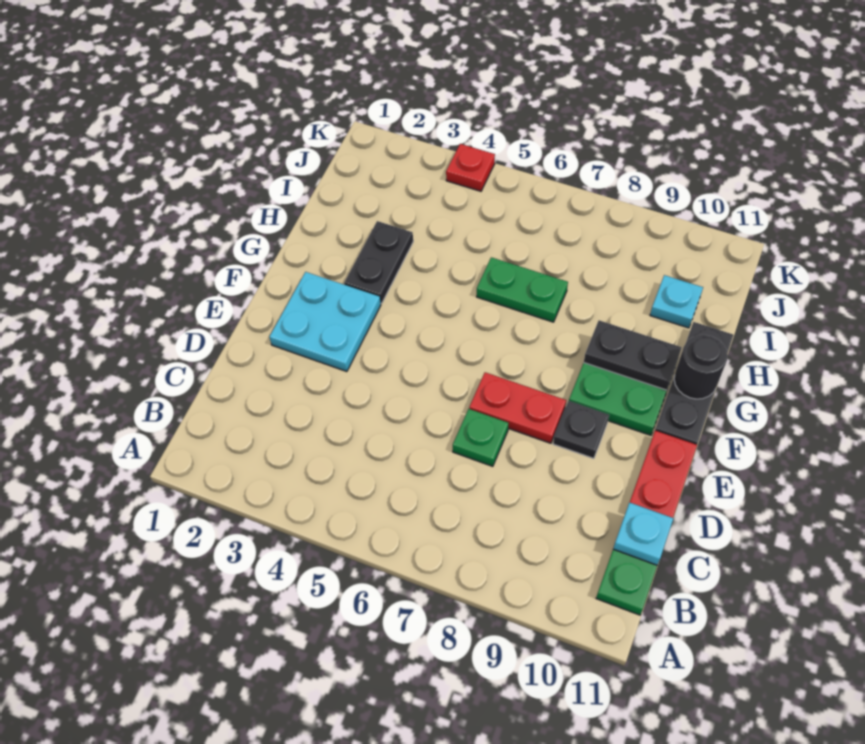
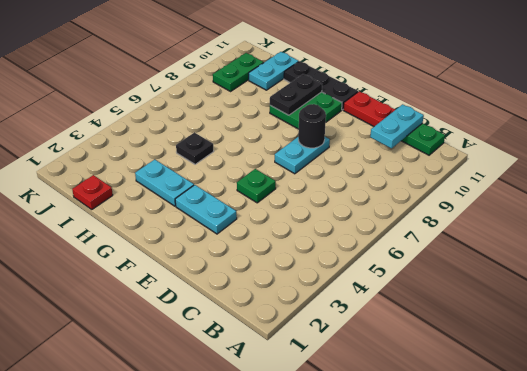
cyan 1x1 plate [613,503,674,565] -> cyan 1x2 plate [370,104,424,148]
green 1x1 plate [453,409,508,466] -> green 1x1 plate moved to [237,169,276,203]
cyan 2x2 plate [269,272,381,372] -> cyan 1x2 plate [175,185,237,234]
red 1x2 plate [469,372,566,443] -> cyan 1x2 plate [275,137,330,174]
black 1x1 plate [553,401,609,458] -> black 1x1 plate moved to [176,133,214,164]
black 1x2 plate [344,221,413,304] -> cyan 1x2 plate [135,159,194,206]
black 1x1 round brick [674,335,728,399] -> black 1x1 round brick moved to [298,104,326,148]
green 1x2 plate [477,257,568,322] -> green 1x2 plate moved to [213,53,264,91]
cyan 1x1 plate [650,275,703,328] -> cyan 1x2 plate [249,52,299,90]
red 1x1 plate [446,144,495,191] -> red 1x1 plate moved to [72,175,113,209]

